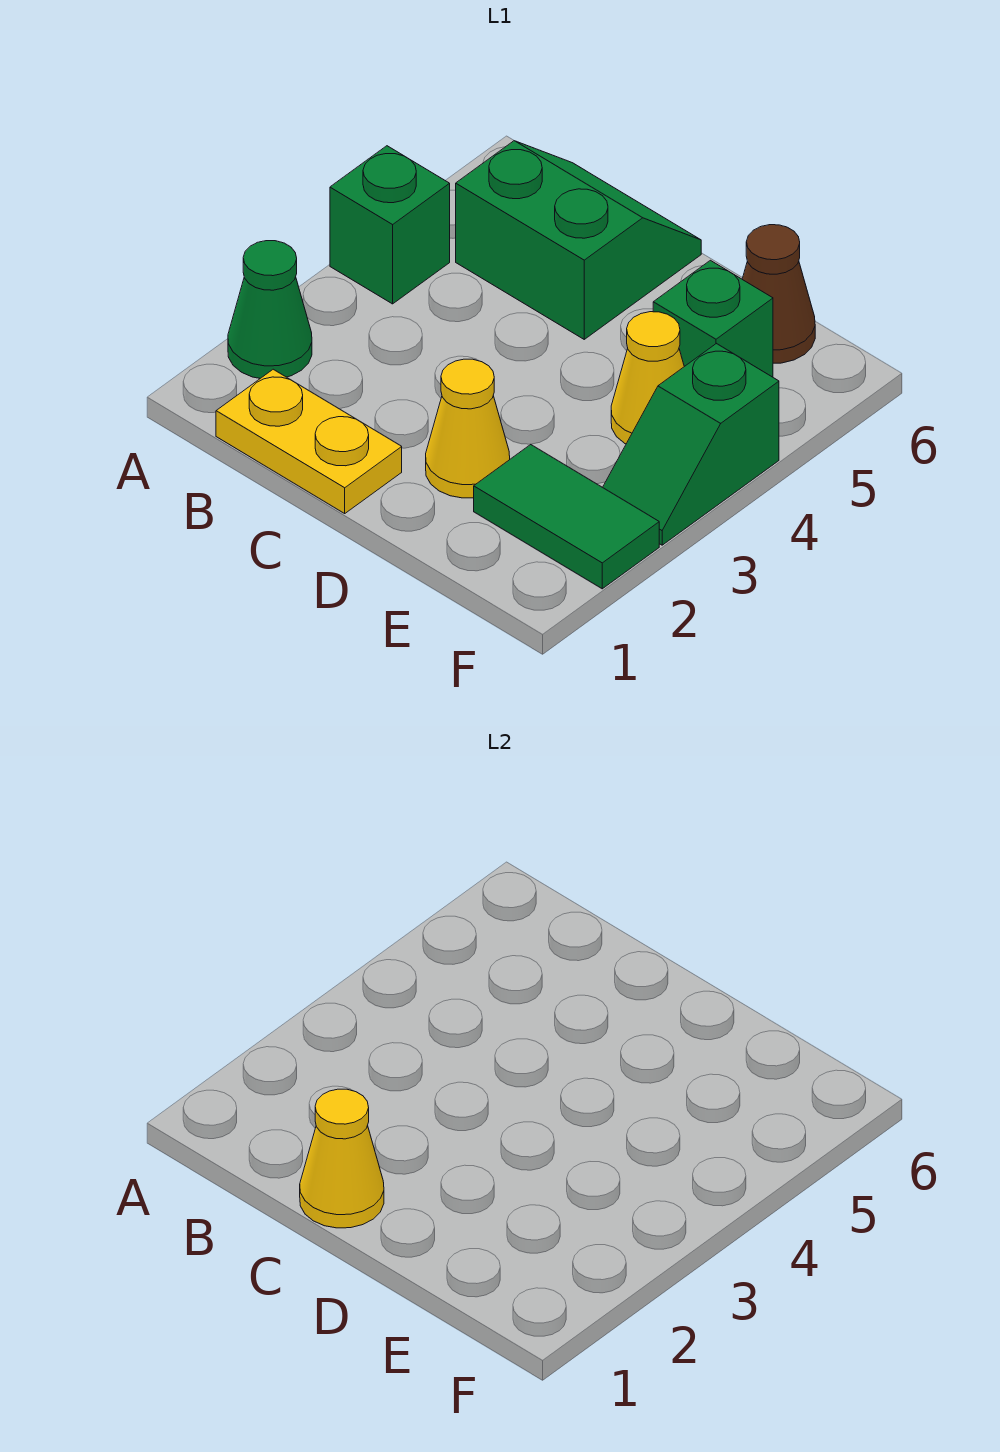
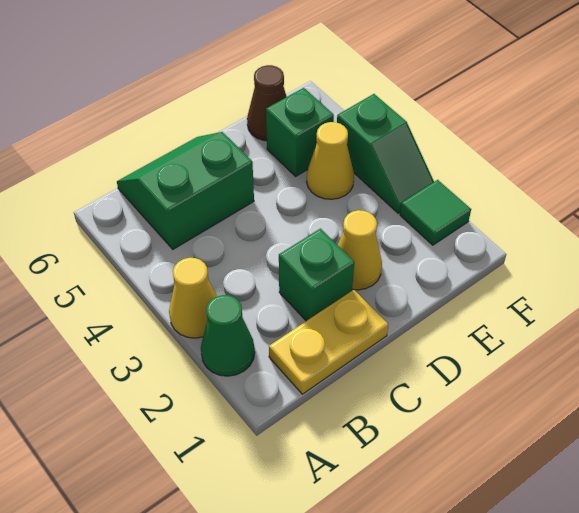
green 1x1 brick [330,146,450,304] -> green 1x1 brick moved to [279,229,354,321]
yellow 1x1 cone [300,1089,384,1228] -> yellow 1x1 cone moved to [169,258,217,338]
green 1x2 tile [474,444,659,589] -> green 1x1 tile [400,180,471,245]

